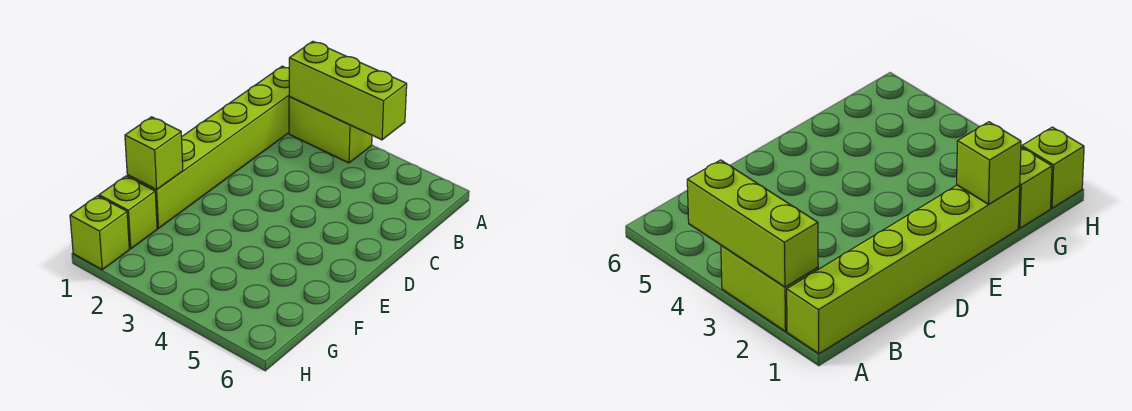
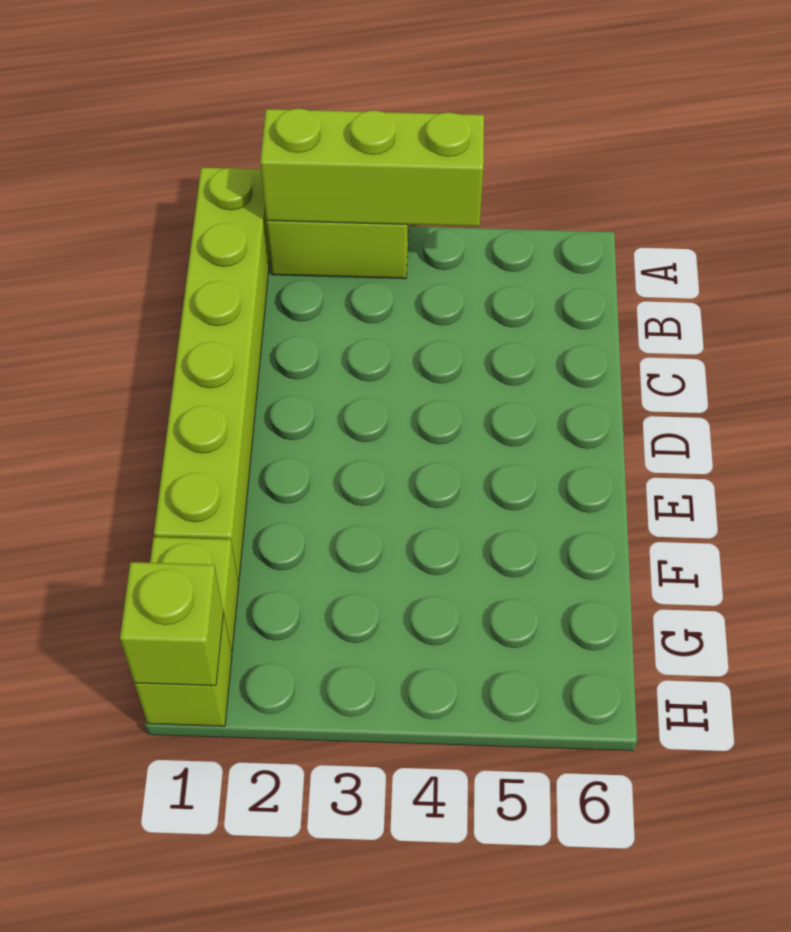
lime 1x1 brick [125,117,183,190] -> lime 1x1 brick moved to [120,562,223,686]

